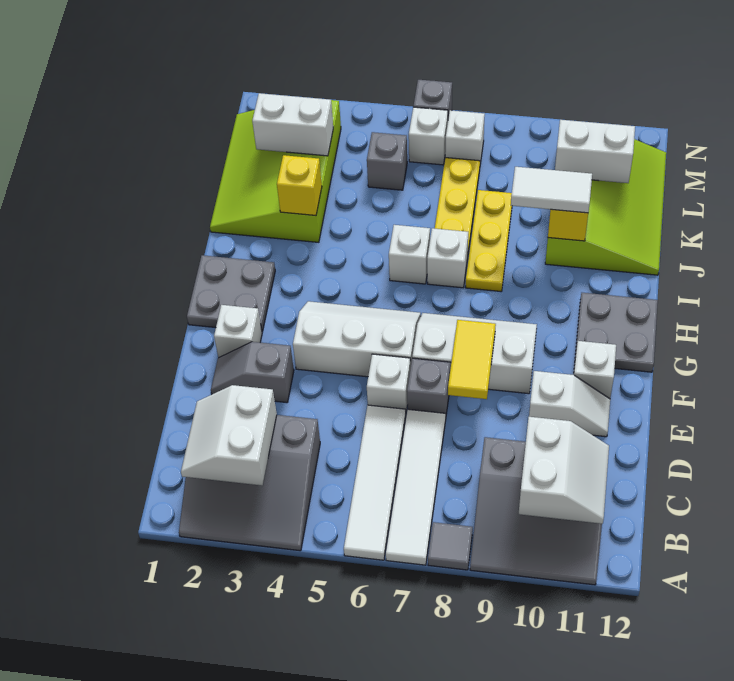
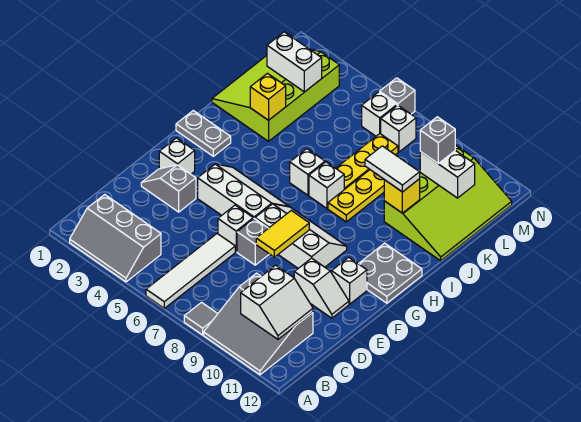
grey 3x3 slope [179,415,320,551] -> grey 2x3 slope [70,195,161,282]
white 1x4 tile [386,409,446,565] -> none
white 2x2 slope [181,385,277,486] -> none
grey 2x2 plate [187,255,275,332] -> grey 1x2 plate [176,111,231,156]
grey 1x1 brick [367,132,407,190] -> grey 1x1 brick moved to [420,117,455,164]

